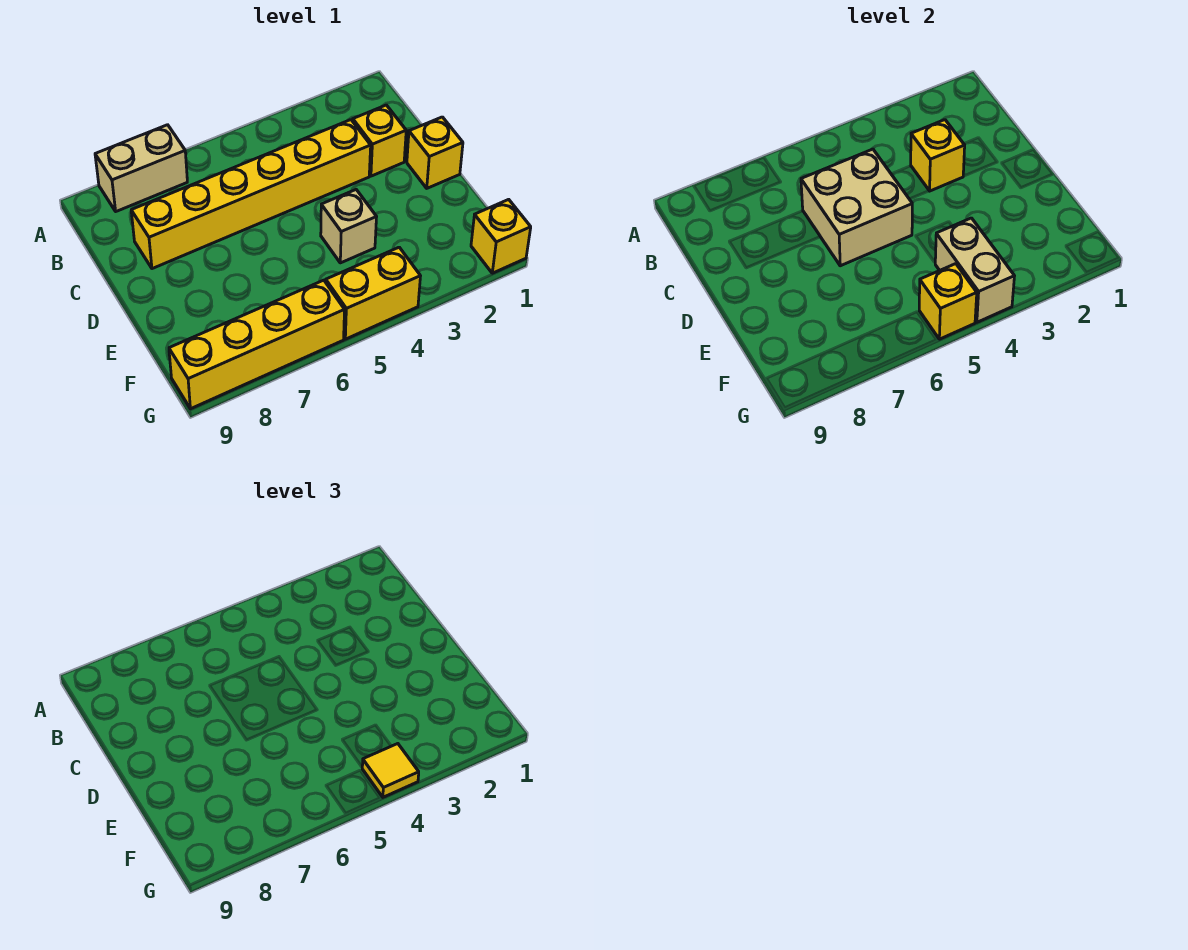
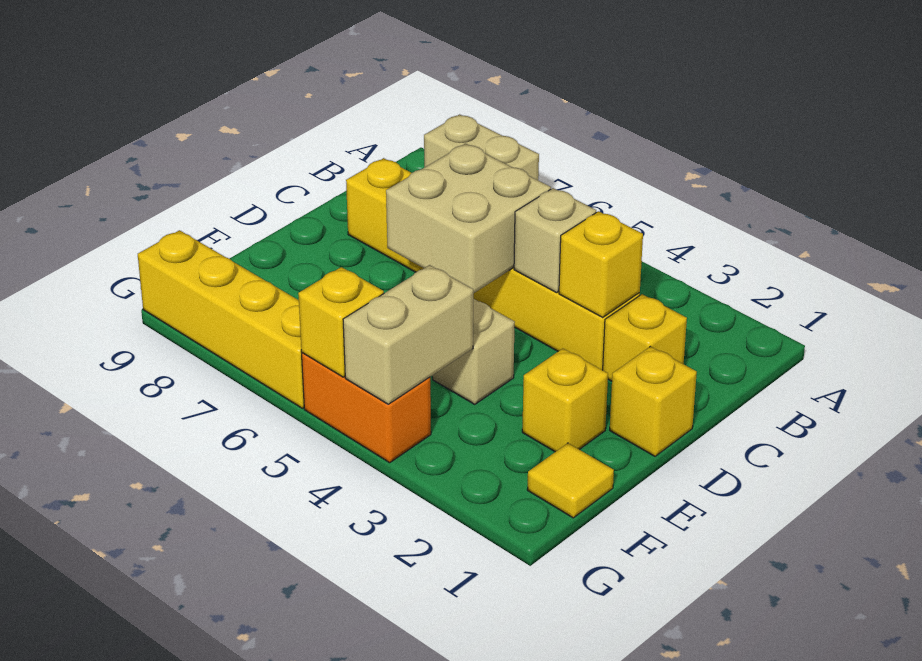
none -> tan 1x1 brick [514,188,596,293]
yellow 1x1 brick [471,199,531,273] -> yellow 1x1 brick moved to [522,349,608,452]
yellow 1x2 brick [326,247,420,339] -> orange 1x2 brick [302,353,431,463]
yellow 1x1 tile [362,744,419,797] -> yellow 1x1 tile moved to [527,443,614,518]

